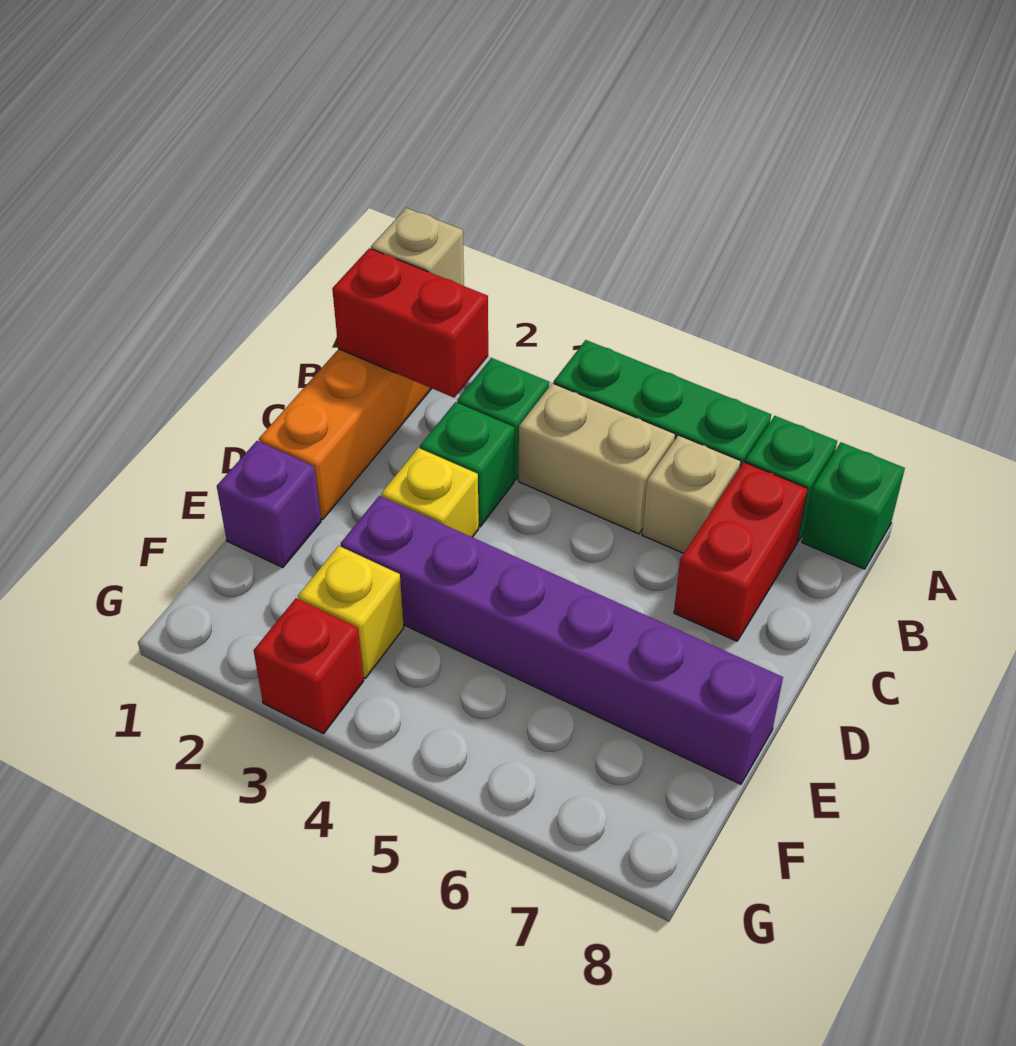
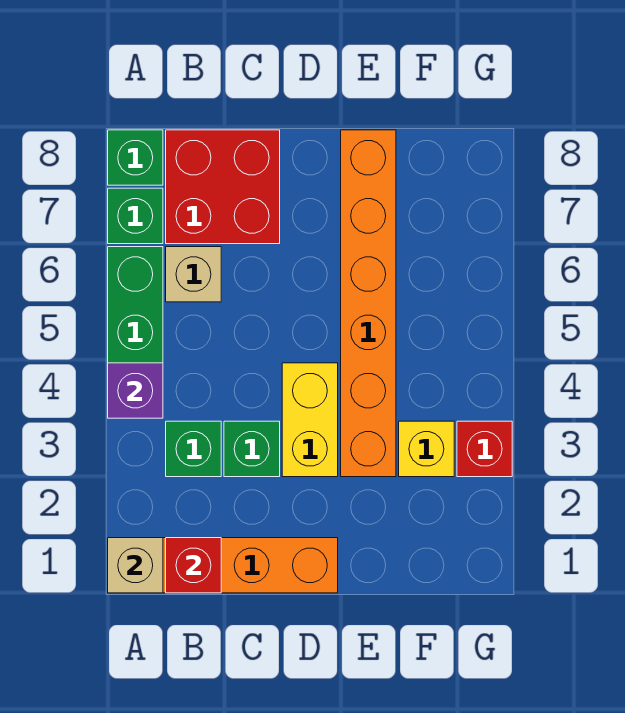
red 1x2 brick [332,248,488,398] -> red 1x1 brick [166,538,221,593]
tan 1x2 brick [519,383,675,534] -> none
red 1x2 brick [674,462,808,641] -> red 2x2 brick [166,130,280,244]
yellow 1x1 brick [381,448,479,537] -> yellow 1x2 brick [282,363,338,477]
purple 1x1 brick [217,441,321,568] -> purple 1x1 brick moved to [108,363,163,418]
purple 1x6 brick [341,496,783,784] -> orange 1x6 brick [341,130,396,477]

